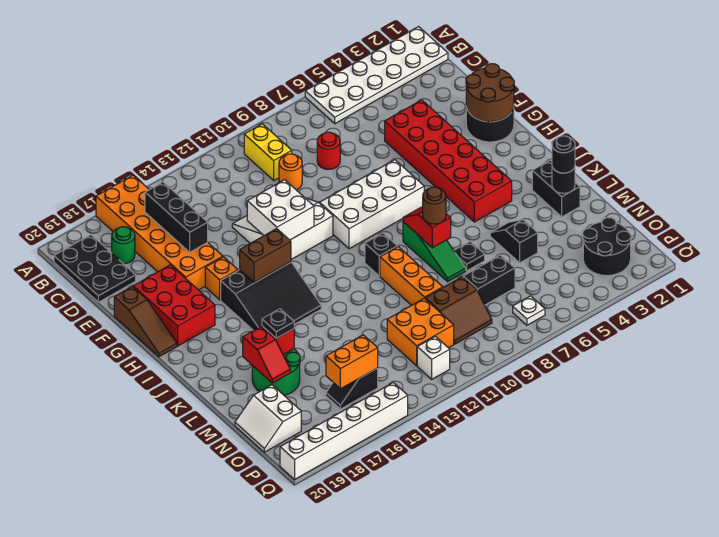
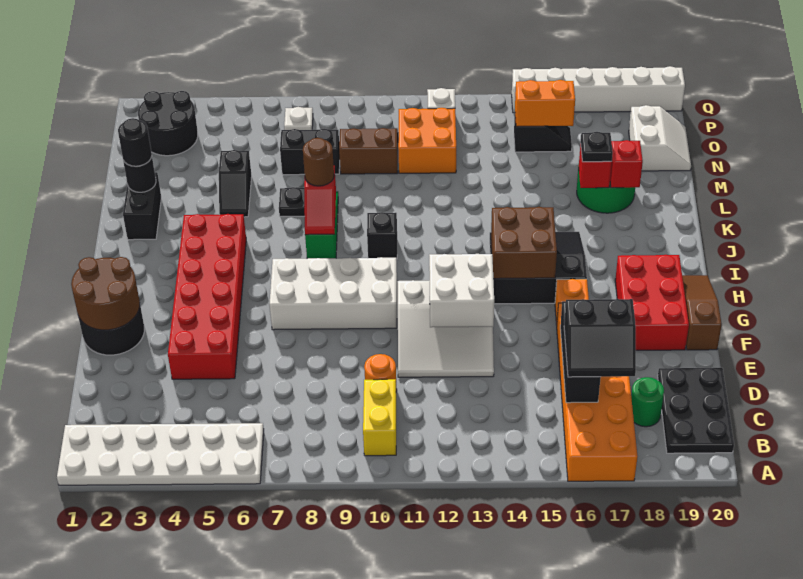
none -> black 2x2 slope [564,299,636,377]
red 1x1 round brick [317,132,340,169] -> none
brown 1x2 brick [240,229,291,282] -> brown 2x2 brick [491,207,557,279]
orange 1x3 brick [380,247,443,305] -> none

